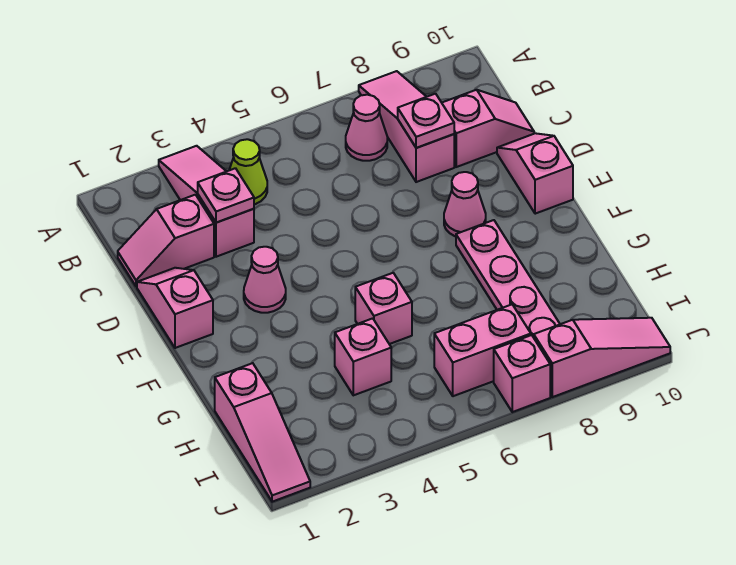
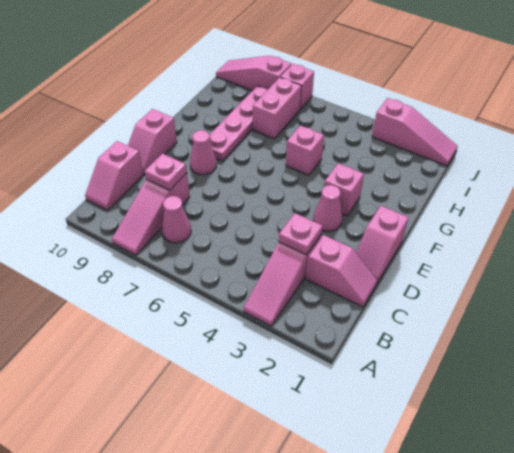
lime 1x1 cone [229,139,267,204] -> none
pink 1x2 slope [442,90,534,167] -> pink 1x2 slope turned to [85,141,144,210]
pink 1x3 slope [215,363,310,502] -> pink 1x3 slope turned to [372,98,458,166]
pink 1x1 brick [335,318,391,395] -> pink 1x1 brick moved to [324,163,364,216]
pink 1x2 brick [434,305,531,396] -> pink 1x2 brick turned to [253,77,302,139]

